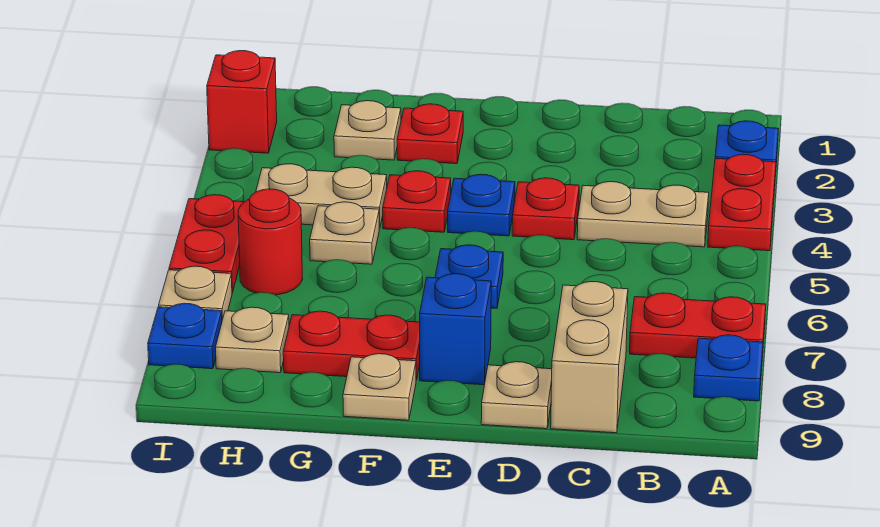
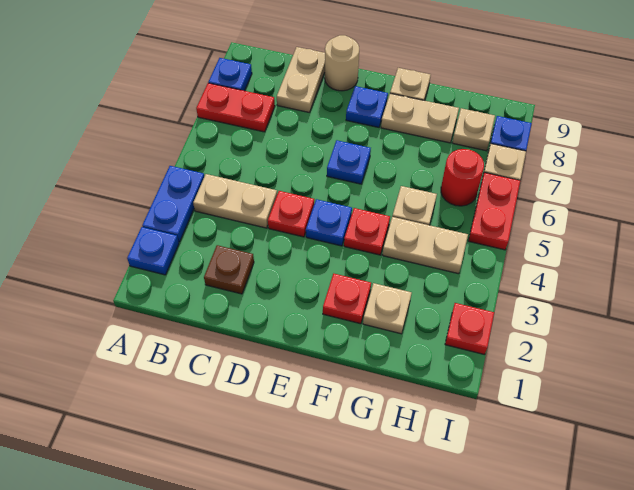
red 1x2 plate [708,154,776,251] -> blue 1x2 plate [142,166,204,242]
none -> brown 1x1 plate [204,245,254,294]
tan 1x2 brick [551,281,628,433] -> tan 1x2 plate [277,47,325,112]
tan 1x1 plate [481,362,552,429] -> tan 1x1 round brick [325,35,359,91]
blue 1x1 brick [420,274,491,385] -> blue 1x1 plate [346,86,388,127]
red 1x2 plate [283,311,420,380] -> tan 1x2 plate [381,94,459,143]
red 1x1 brick [207,51,277,153] -> red 1x1 plate [445,303,494,355]

